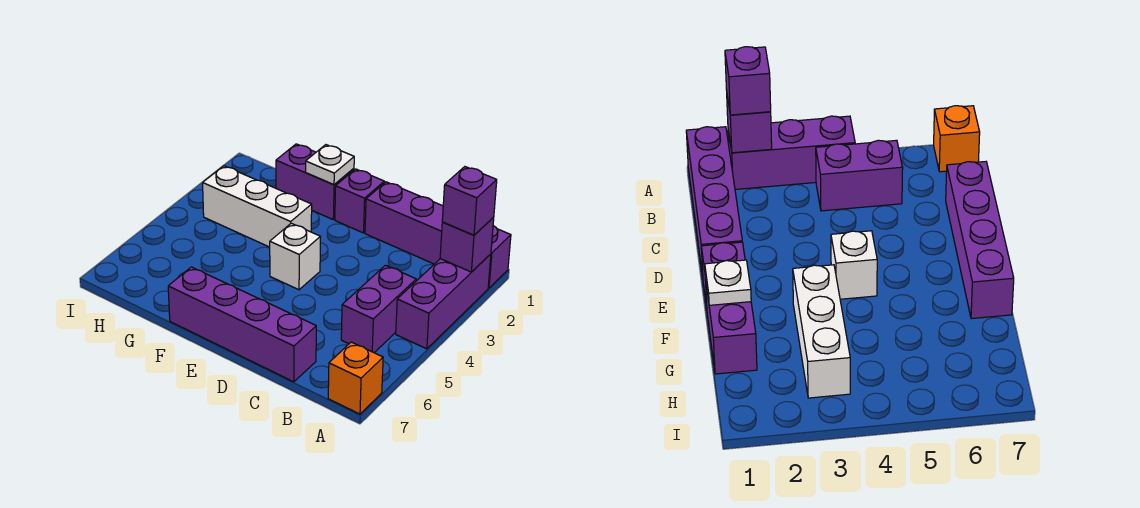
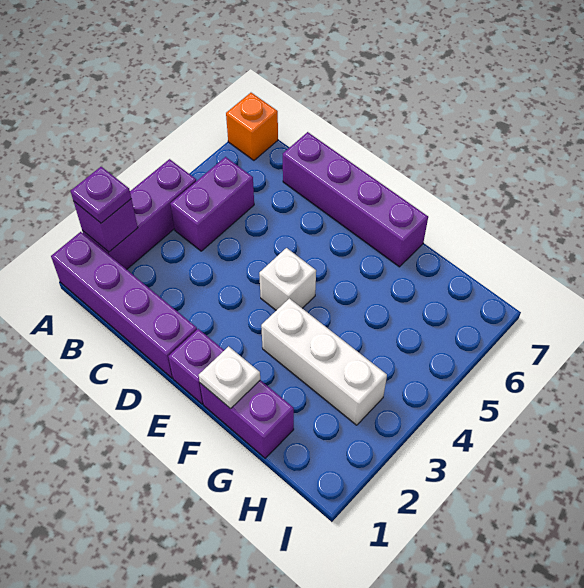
purple 1x1 brick [442,167,497,235] -> purple 1x1 plate [71,167,131,223]

